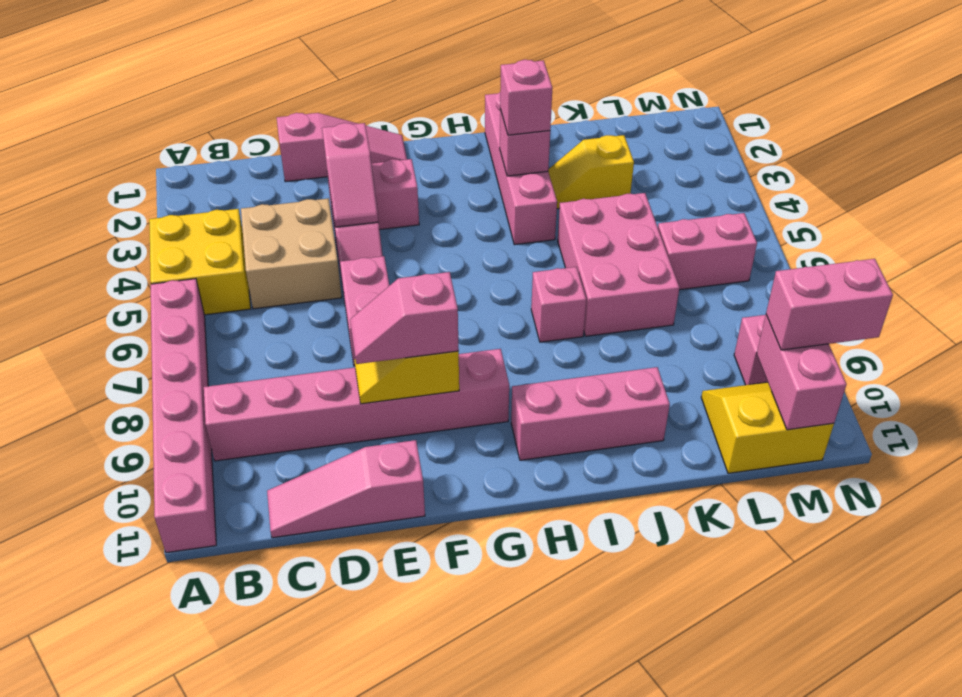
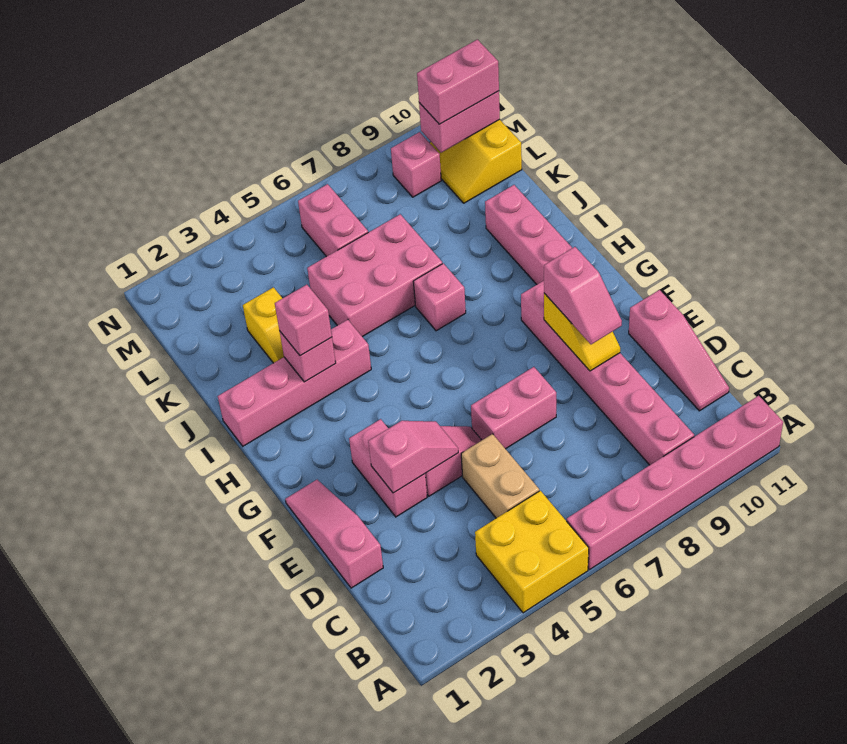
tan 2x2 brick [241,198,342,309] -> tan 1x2 brick [461,434,539,518]
pink 1x2 brick [766,259,893,350] -> pink 1x2 brick turned to [417,39,499,124]

